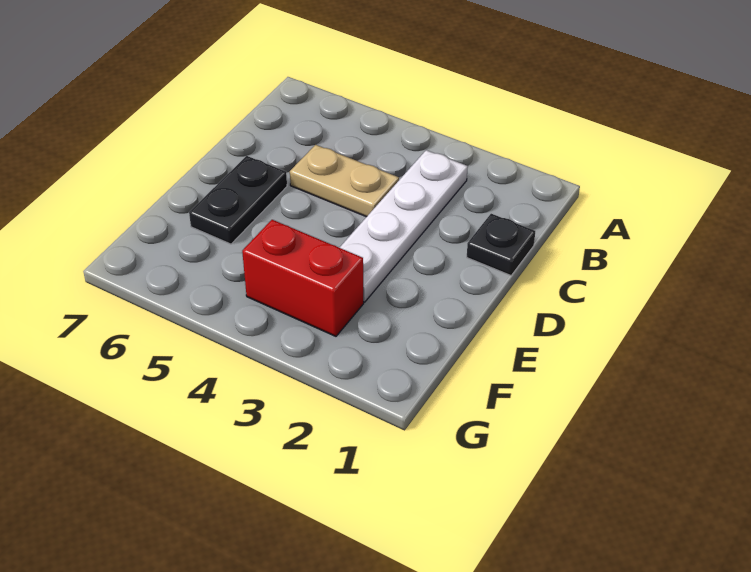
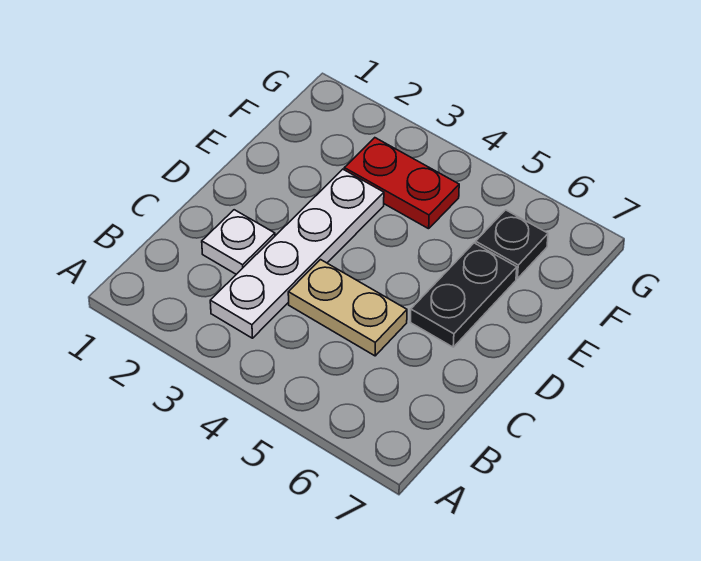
black 1x1 plate [467,214,535,275] -> black 1x1 plate moved to [475,210,548,278]
none -> white 1x1 plate [202,210,275,274]
red 1x2 brick [242,220,364,336] -> red 1x2 plate [344,138,459,229]

